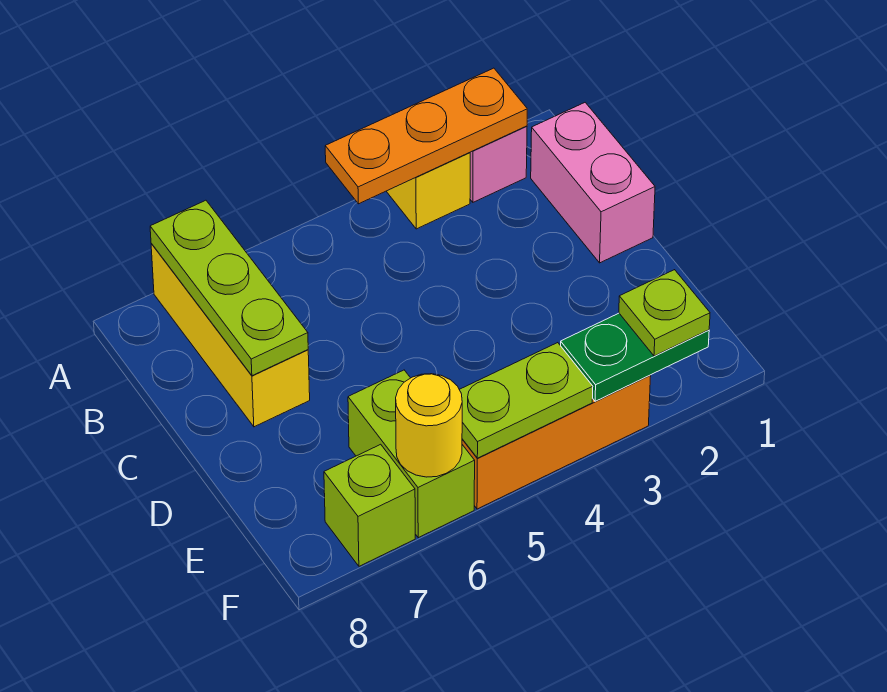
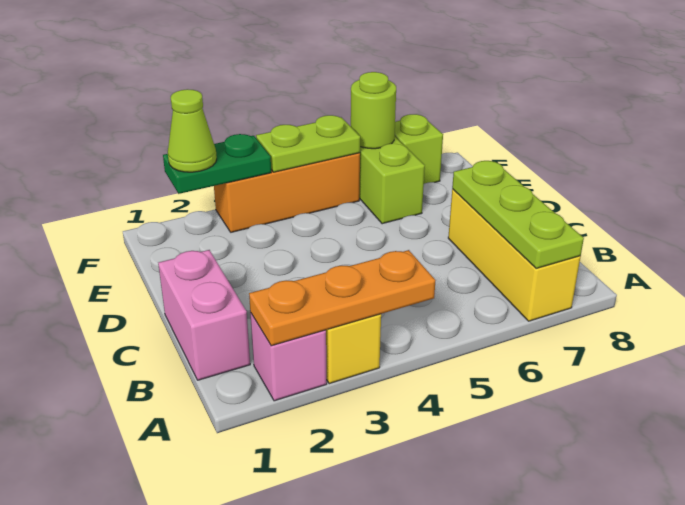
lime 1x1 plate [619,270,710,356] -> lime 1x1 cone [168,89,217,172]
yellow 1x1 round brick [396,374,462,477] -> lime 1x1 round brick [351,72,396,149]

